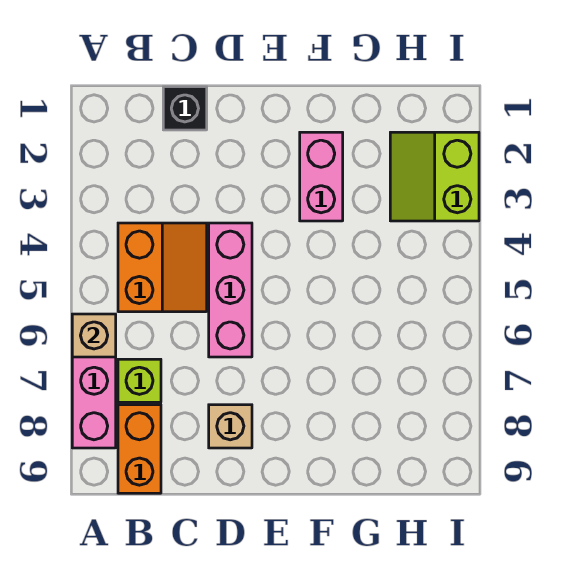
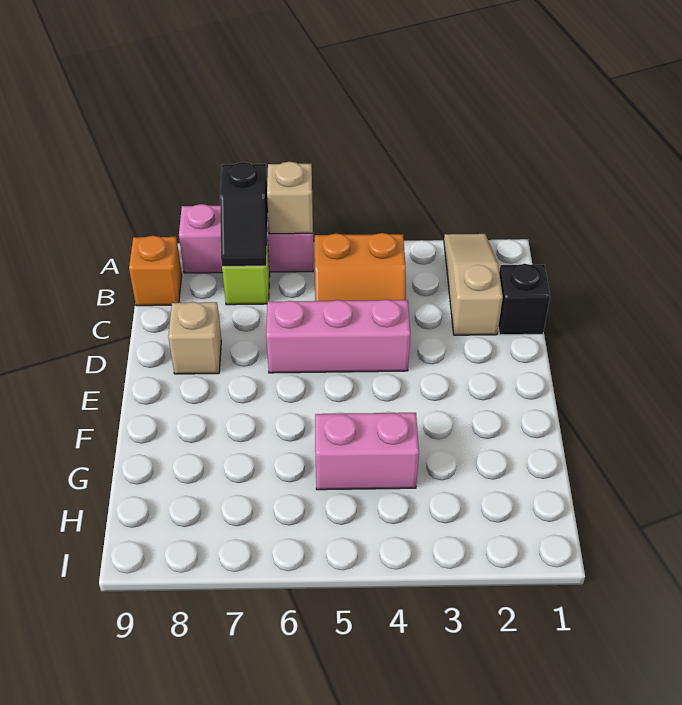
none -> tan 1x3 slope [444,234,503,335]
none -> black 1x2 slope [220,162,268,266]
orange 1x2 brick [118,405,161,493] -> orange 1x1 brick [129,236,182,306]
pink 1x2 brick [300,132,343,221] -> pink 1x2 brick moved to [315,413,419,490]
lime 2x2 slope [390,132,479,221] -> none

